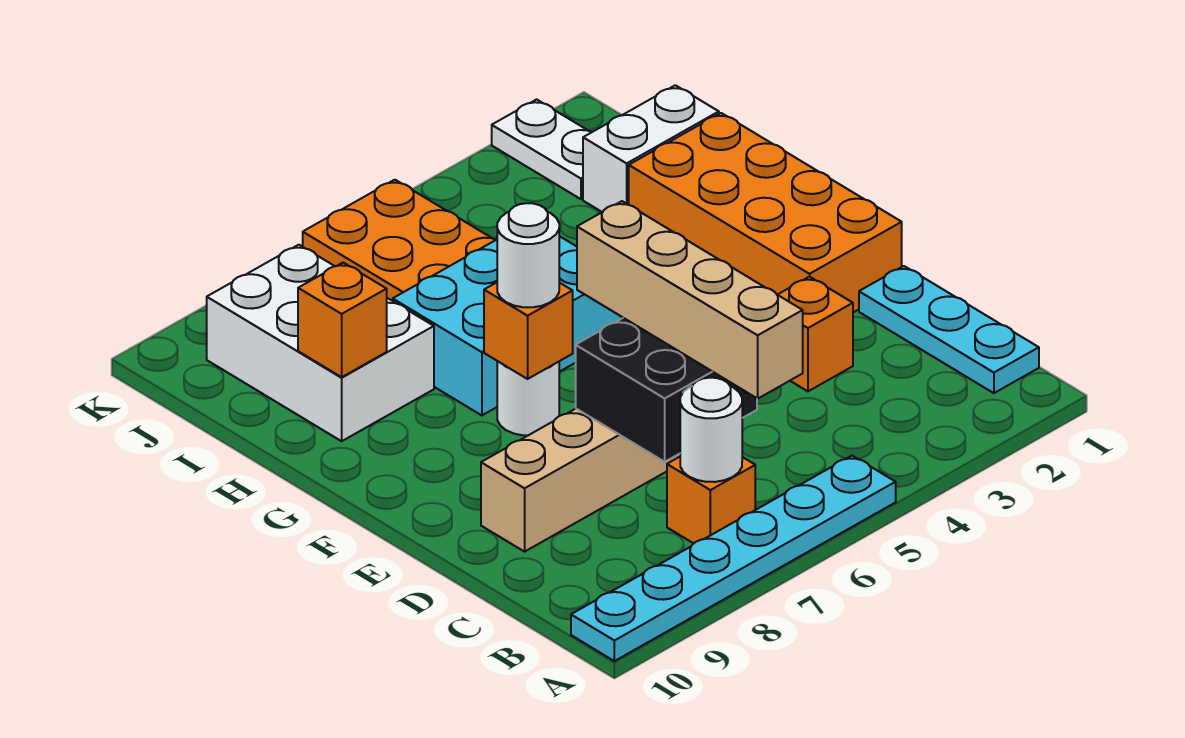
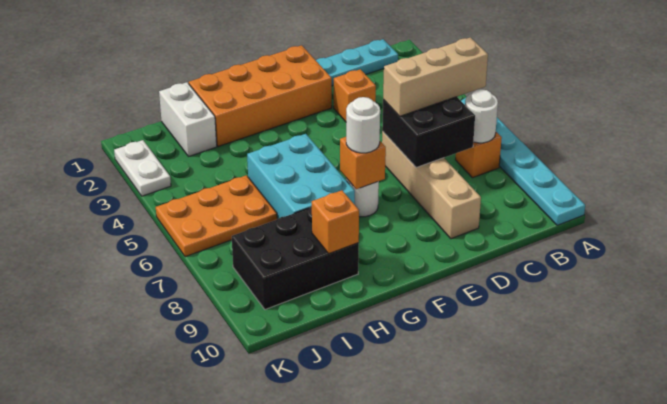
tan 1x4 brick [577,201,803,399] -> tan 1x3 brick [383,37,488,116]
white 2x3 brick [207,245,434,441] -> black 2x3 brick [232,206,359,310]
white 1x2 plate [492,99,592,199] -> white 1x2 plate turned to [114,140,171,196]

